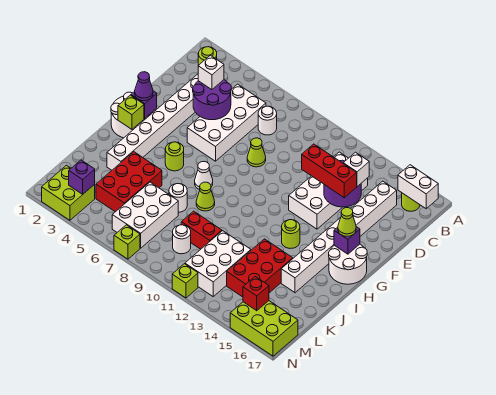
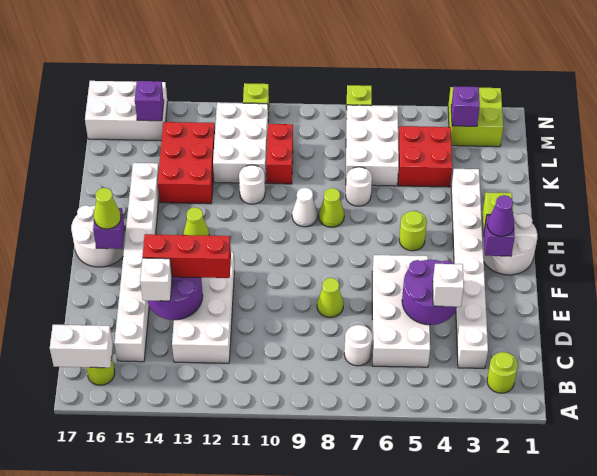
white 1x1 cone [195,161,213,189] -> white 1x1 cone moved to [292,188,318,227]
lime 1x1 round brick [282,220,300,248] -> lime 1x1 cone [184,207,209,236]
red 2x3 brick [96,152,162,212] -> red 2x2 brick [398,126,452,187]
red 1x2 brick [181,211,222,249] -> red 1x2 brick turned to [266,124,293,184]
white 1x1 round brick [173,225,191,254] -> white 1x1 round brick moved to [239,165,265,204]
lime 2x3 brick [230,301,298,356] -> white 2x3 brick [85,81,168,140]
red 1x1 brick [243,277,269,311] -> purple 1x1 brick [135,81,164,121]

